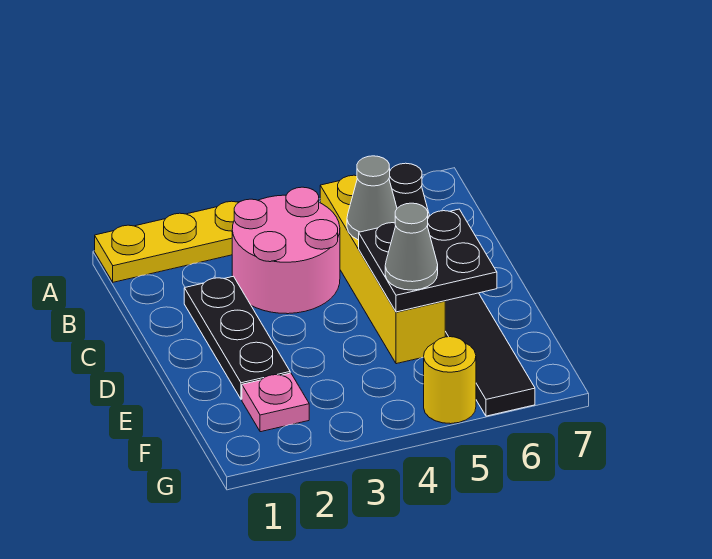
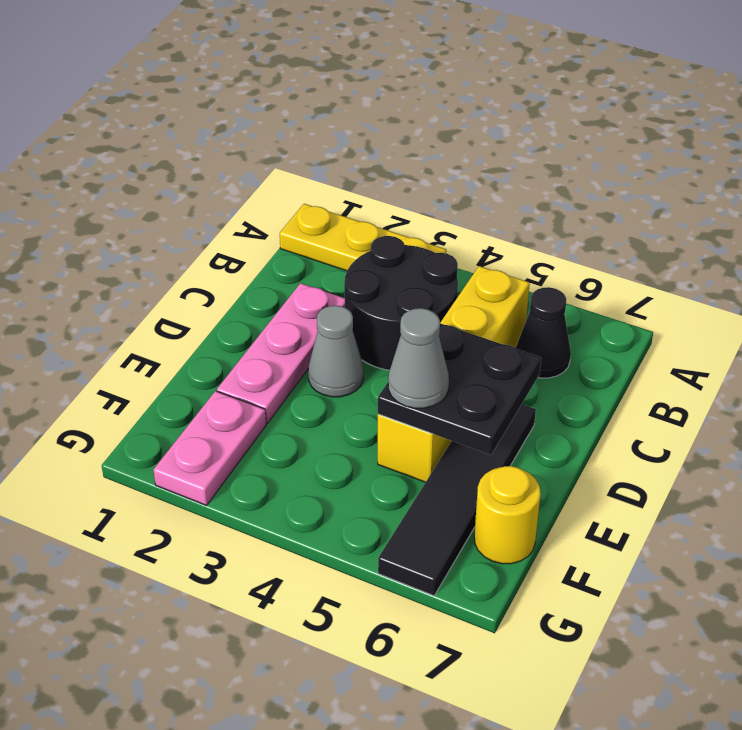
pink 2x2 round brick [232,187,340,314] -> black 2x2 round brick [344,236,458,370]
black 1x3 plate [184,276,290,399] -> pink 1x3 plate [217,283,345,423]
grey 1x1 cone [347,156,397,240] -> grey 1x1 cone moved to [308,306,364,397]
pink 1x1 plate [242,373,309,432] -> pink 1x2 plate [154,391,266,505]
yellow 1x1 round brick [424,337,476,424] -> yellow 1x1 round brick moved to [474,466,541,564]

